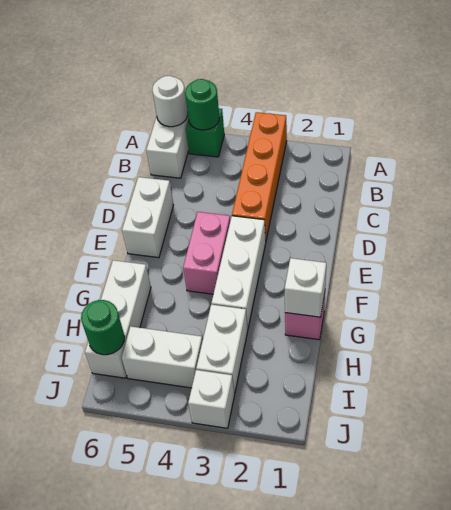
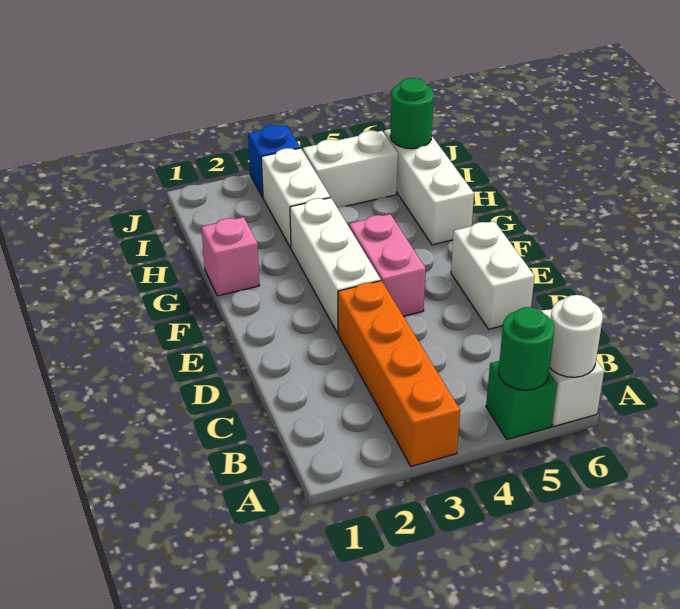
white 1x1 brick [285,258,326,317] -> none
white 1x1 brick [188,370,234,428] -> blue 1x1 brick [248,125,300,197]

